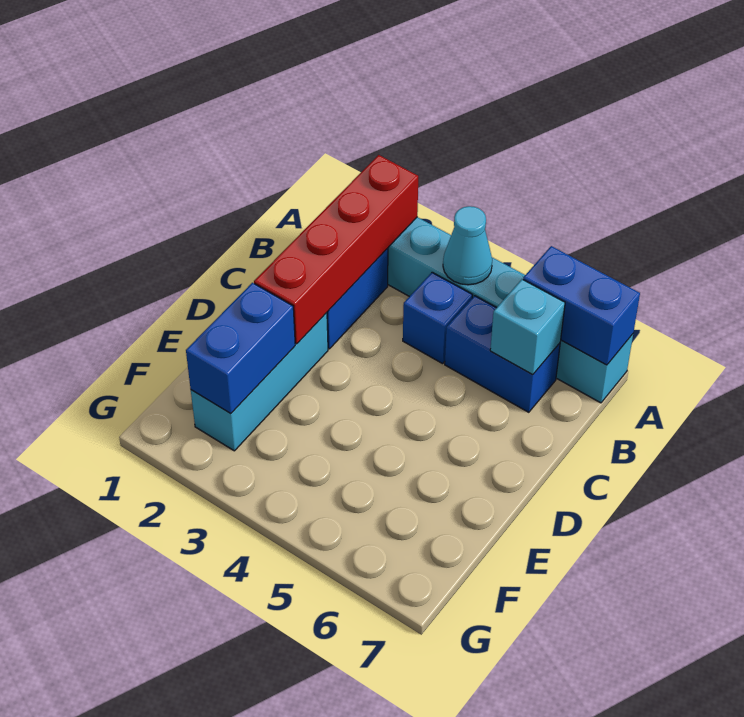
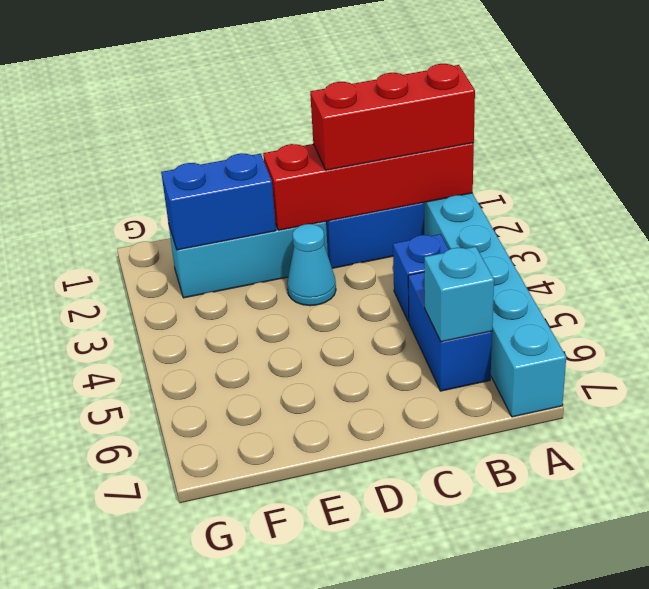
none -> red 1x3 brick [310,64,475,170]
cyan 1x1 cone [443,206,492,285] -> cyan 1x1 cone moved to [287,224,336,306]
blue 1x2 brick [523,246,640,365] -> none

